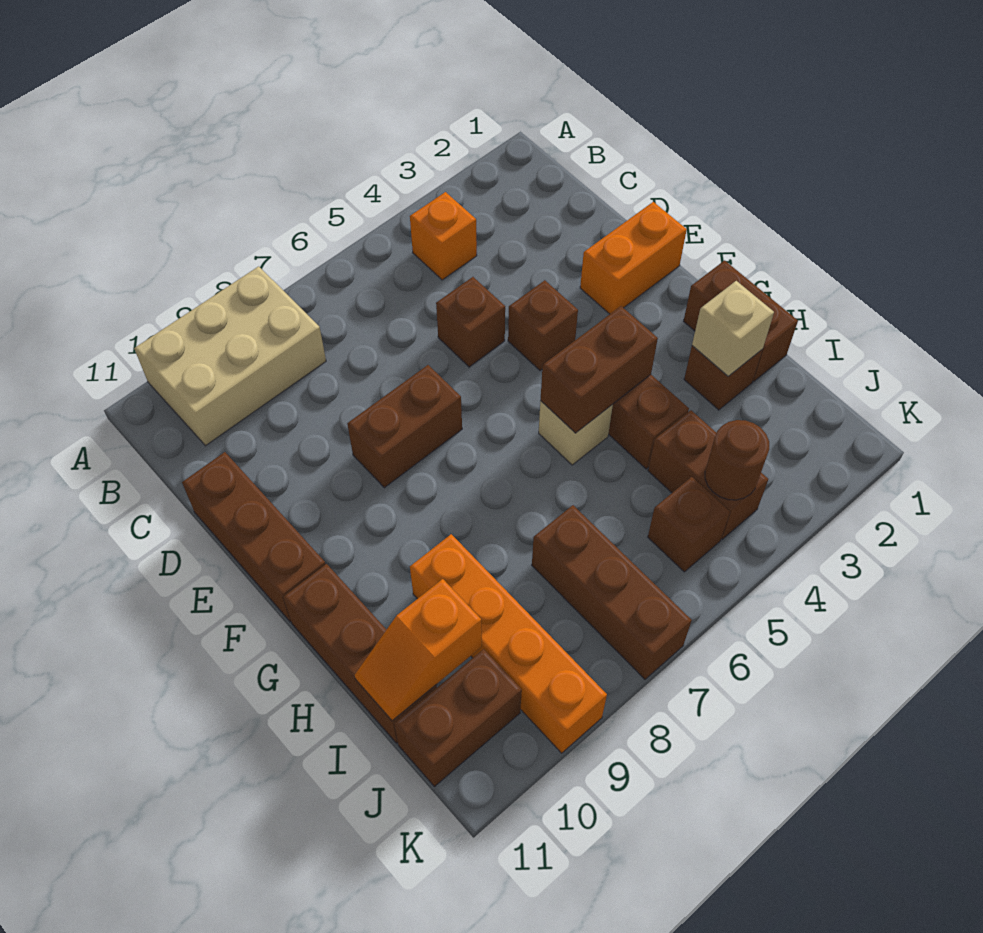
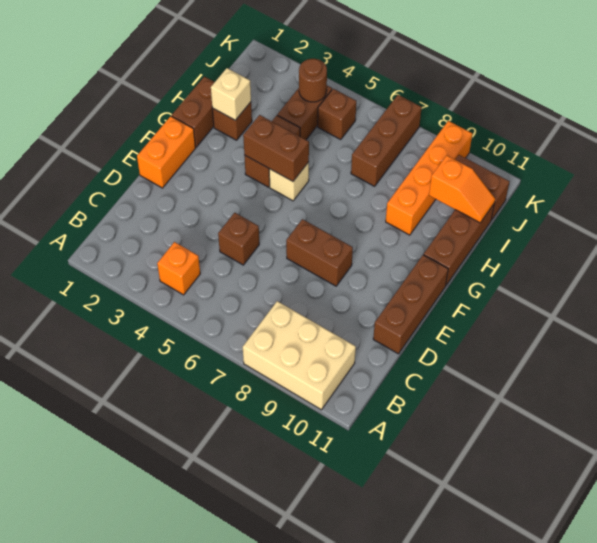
orange 1x2 brick [580,202,687,314] -> orange 1x2 brick turned to [137,116,196,188]
brown 1x1 brick [508,280,578,370] -> none

